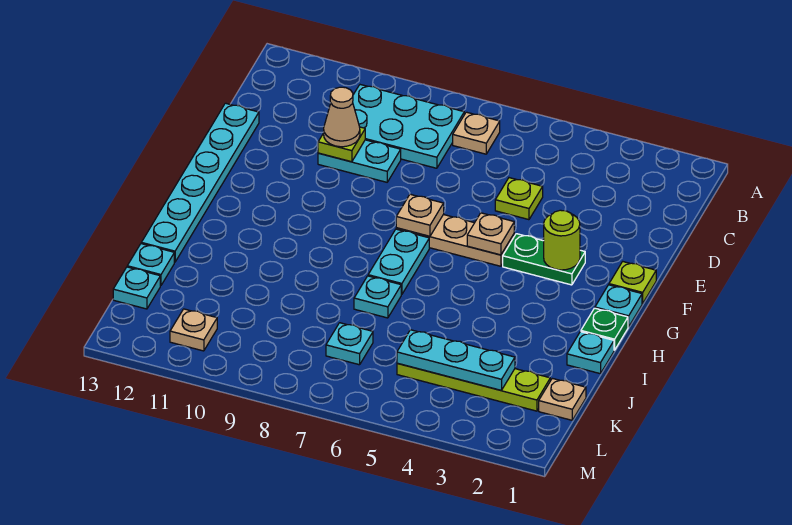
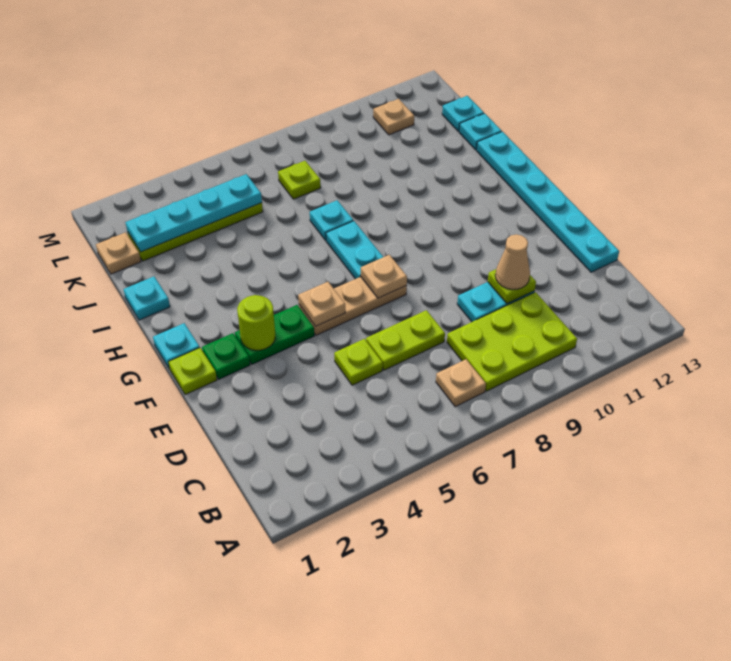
cyan 2x3 plate [353,85,464,168] -> lime 2x3 plate [447,292,577,391]
none -> lime 1x2 plate [366,310,445,370]
green 1x1 plate [581,308,628,350] -> green 1x1 plate moved to [202,333,250,379]
cyan 1x3 plate [397,330,515,390] -> cyan 1x4 plate [125,174,262,252]
cyan 1x1 plate [326,323,373,365] -> lime 1x1 plate [278,161,321,199]

